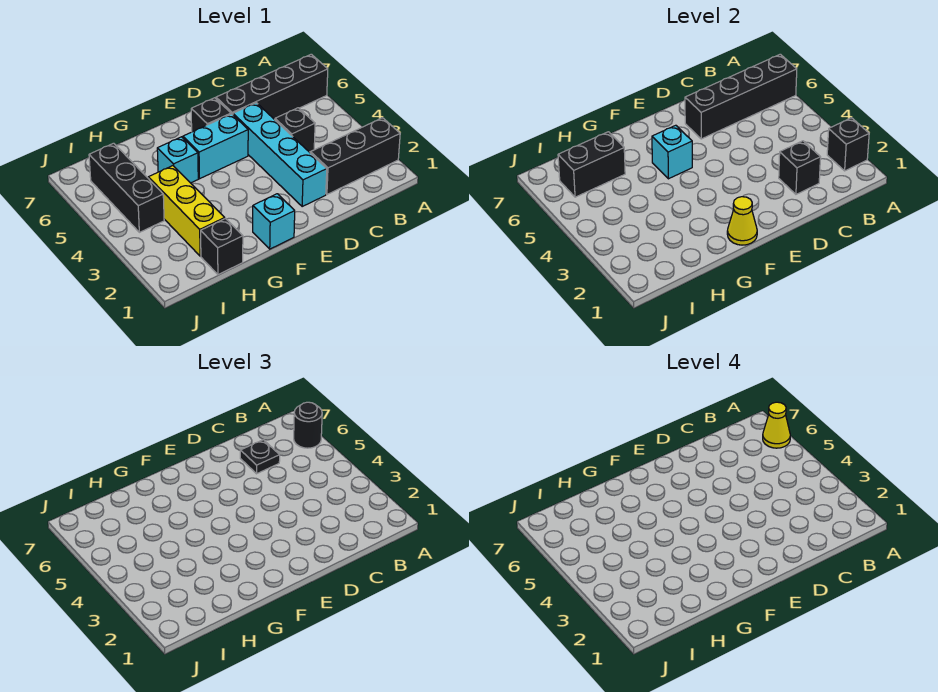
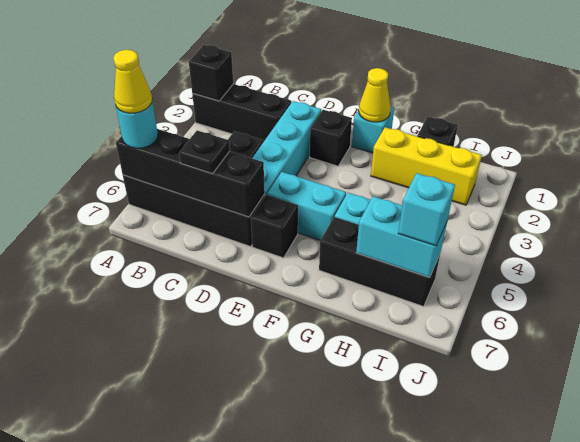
black 1x1 round brick [294,402,322,448] -> cyan 1x1 round brick [116,101,158,148]
black 1x1 brick [779,141,821,194] -> black 1x1 brick moved to [310,110,352,166]
cyan 1x1 brick [652,125,692,179] -> cyan 1x1 brick moved to [398,173,455,246]
yellow 1x3 brick [148,166,225,256] -> yellow 1x3 brick turned to [371,127,482,205]
black 1x2 brick [558,132,625,197] -> cyan 1x2 brick [356,196,447,278]
black 1x3 brick [89,143,164,232] -> black 1x3 brick turned to [319,217,440,306]

